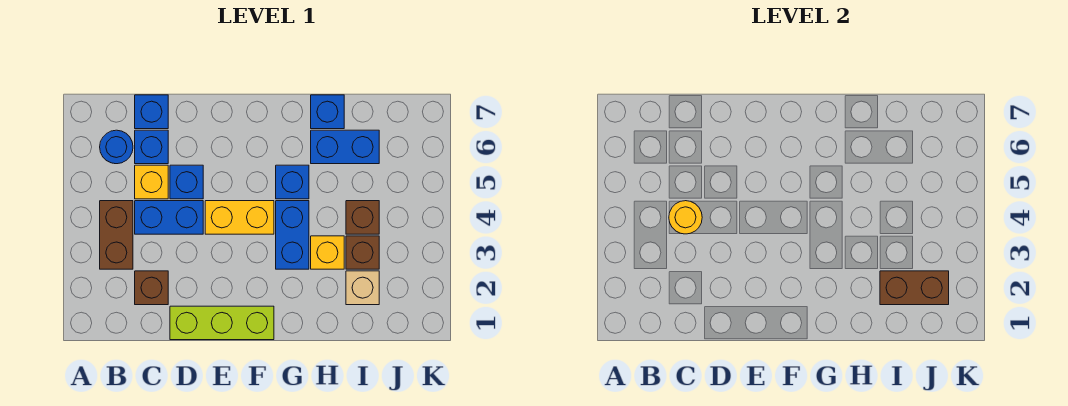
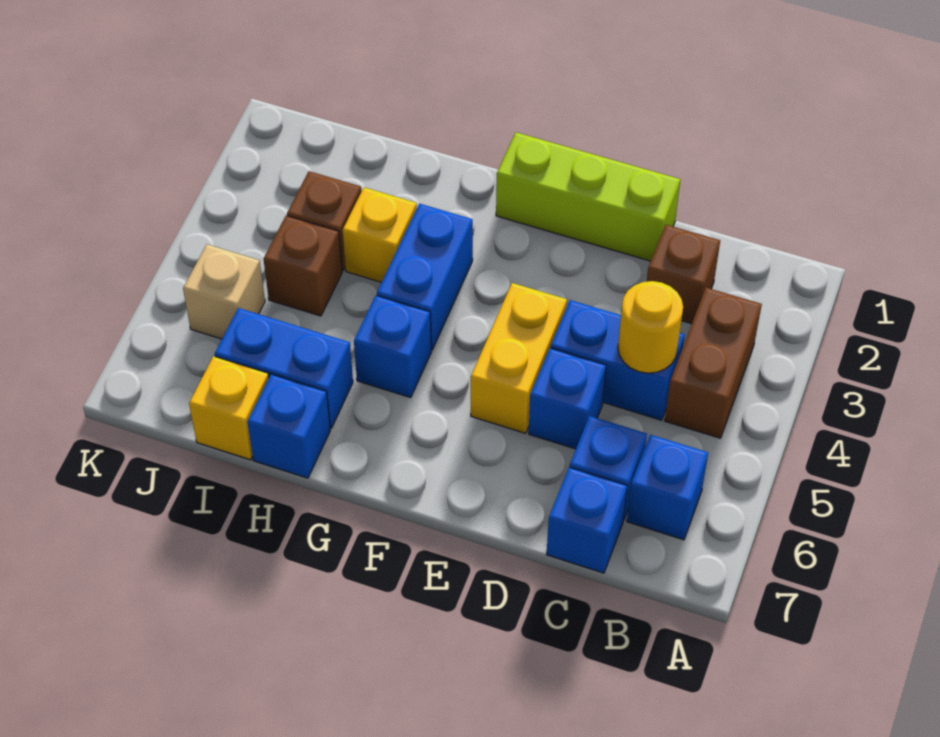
blue 1x1 round brick [100,130,133,164] -> blue 1x1 brick [627,435,708,540]
yellow 1x1 brick [135,165,168,199] -> yellow 1x1 brick moved to [189,356,269,460]
yellow 1x2 brick [205,201,274,234] -> yellow 1x2 brick turned to [471,283,567,433]
tan 1x1 brick [346,271,379,305] -> tan 1x1 brick moved to [183,244,265,339]
brown 1x2 brick [880,271,949,305] -> none

